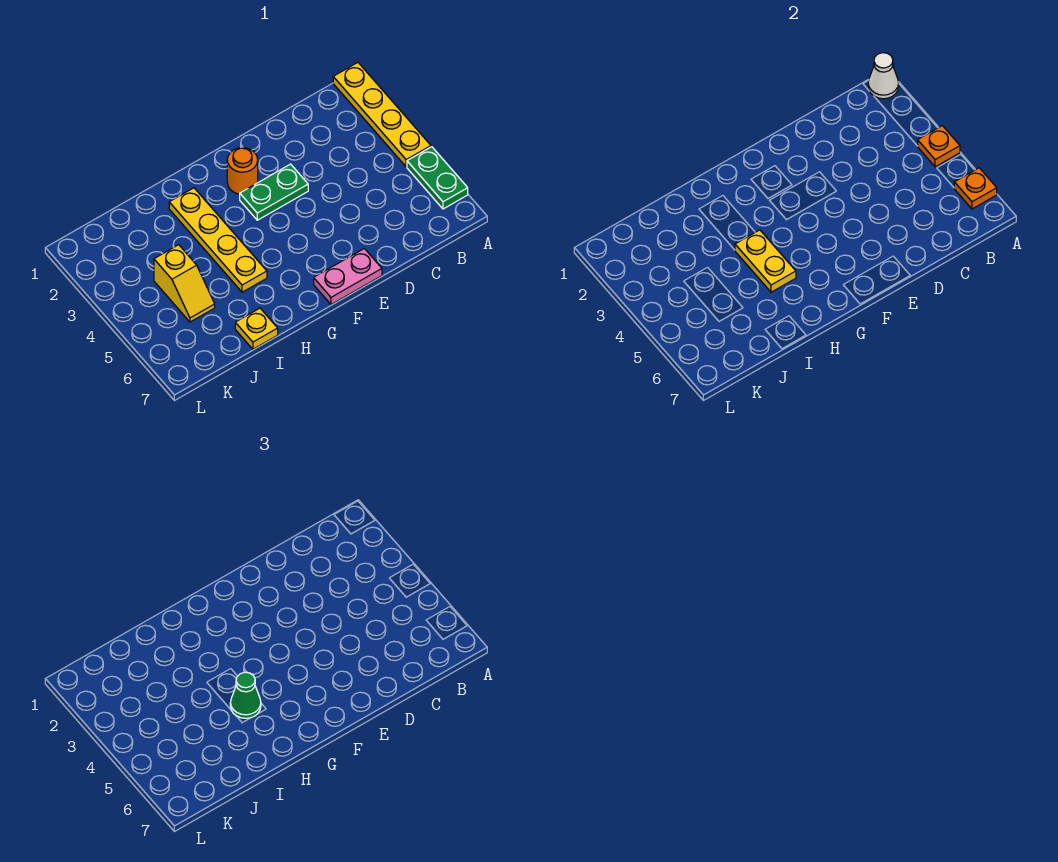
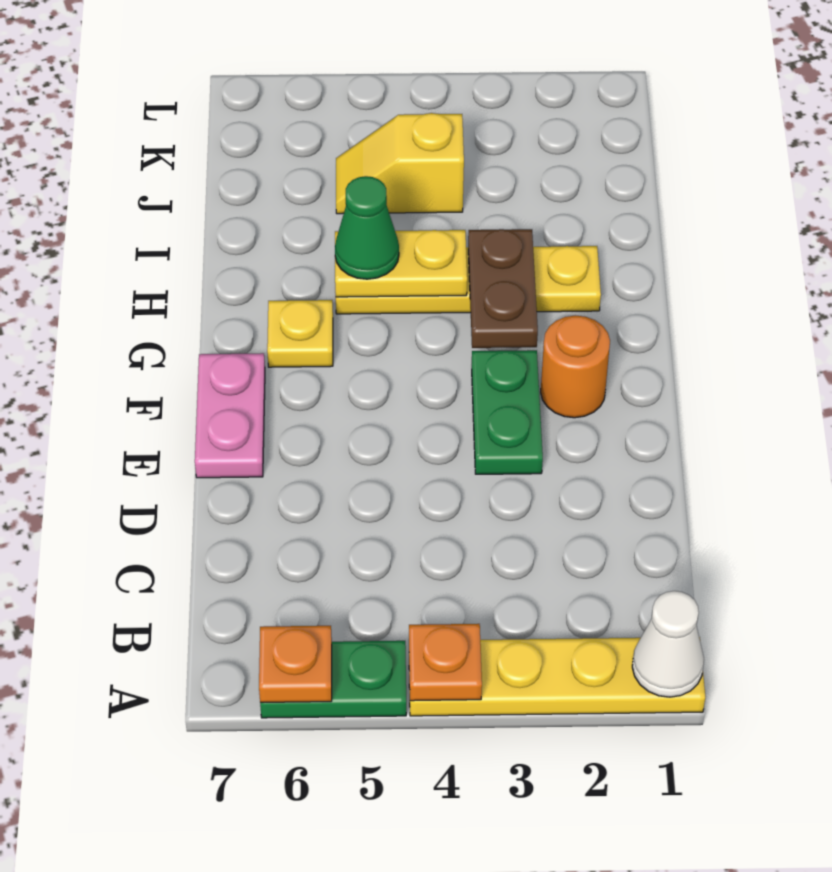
none -> brown 1x2 plate [468,229,538,348]
yellow 1x1 plate [235,308,278,349] -> yellow 1x1 plate moved to [267,300,333,367]

